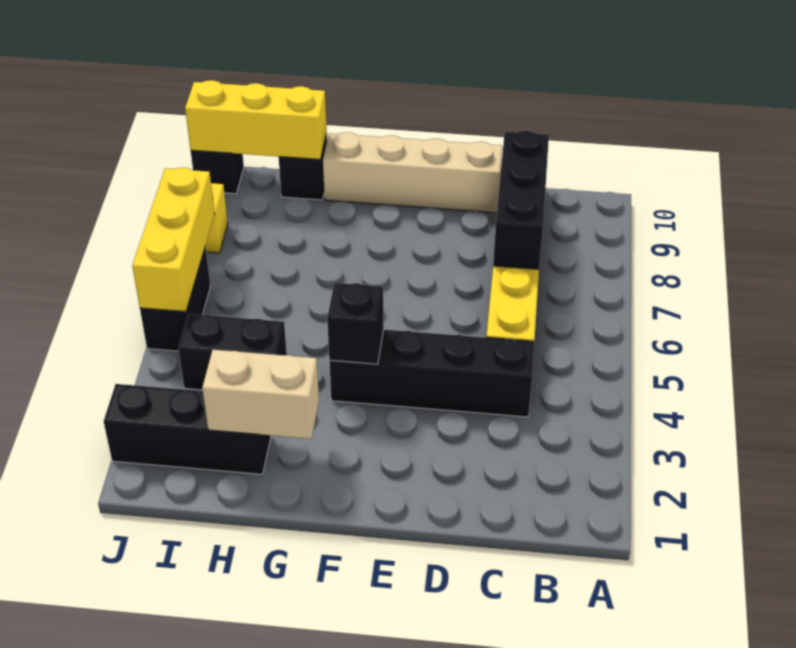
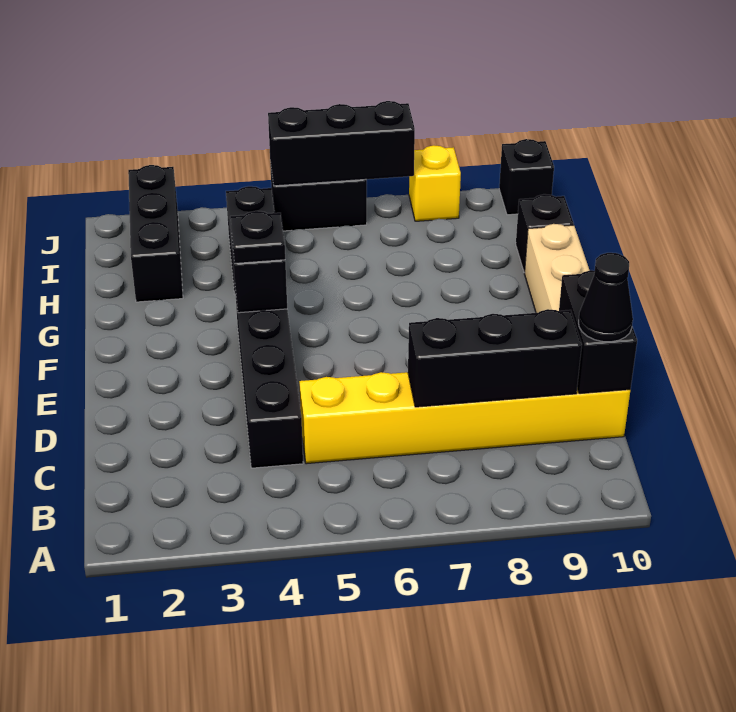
none -> black 1x2 brick [559,270,637,394]
none -> black 1x1 cone [579,253,633,342]
none -> black 1x1 plate [230,211,285,264]
tan 1x2 brick [202,350,319,439] -> none
yellow 1x3 brick [185,80,327,159] -> none
yellow 1x3 brick [132,168,215,312] -> black 1x3 brick [268,101,415,186]

